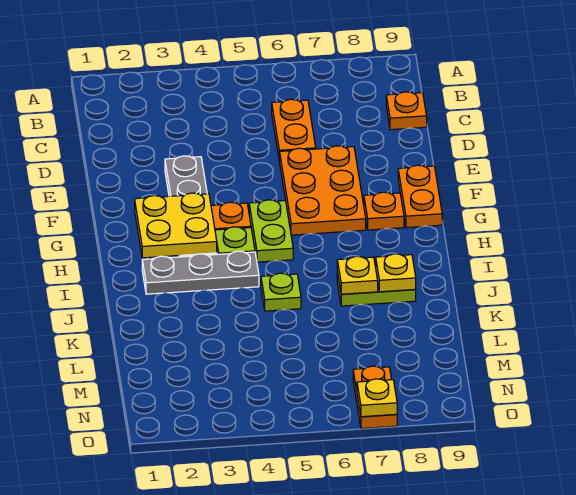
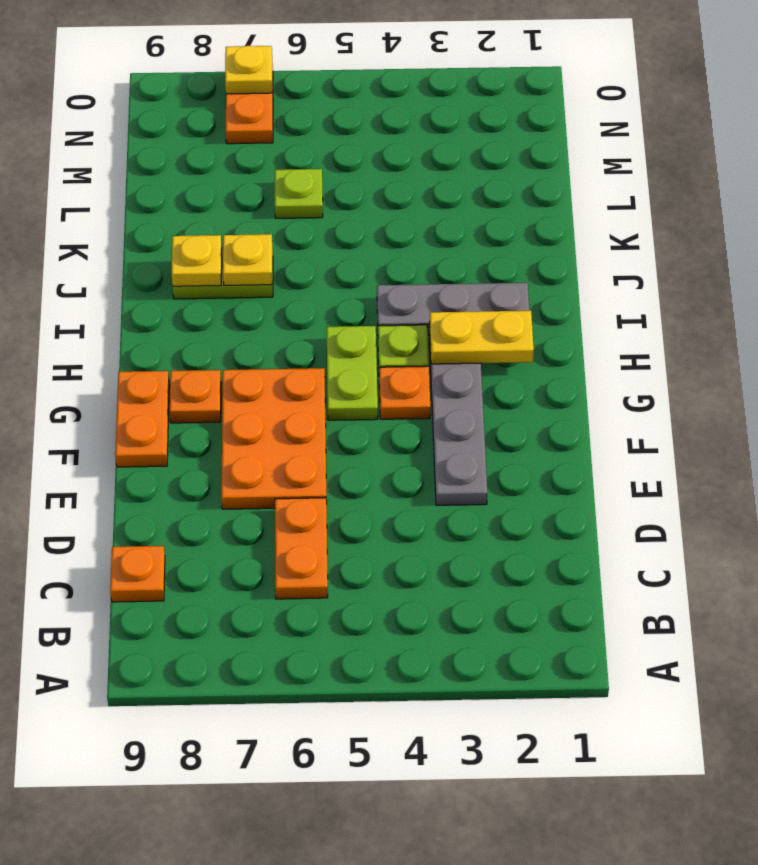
yellow 2x2 plate [135,193,217,258] -> yellow 1x2 plate [430,311,534,364]
lime 1x1 plate [261,273,301,311] -> lime 1x1 plate moved to [275,169,323,218]

